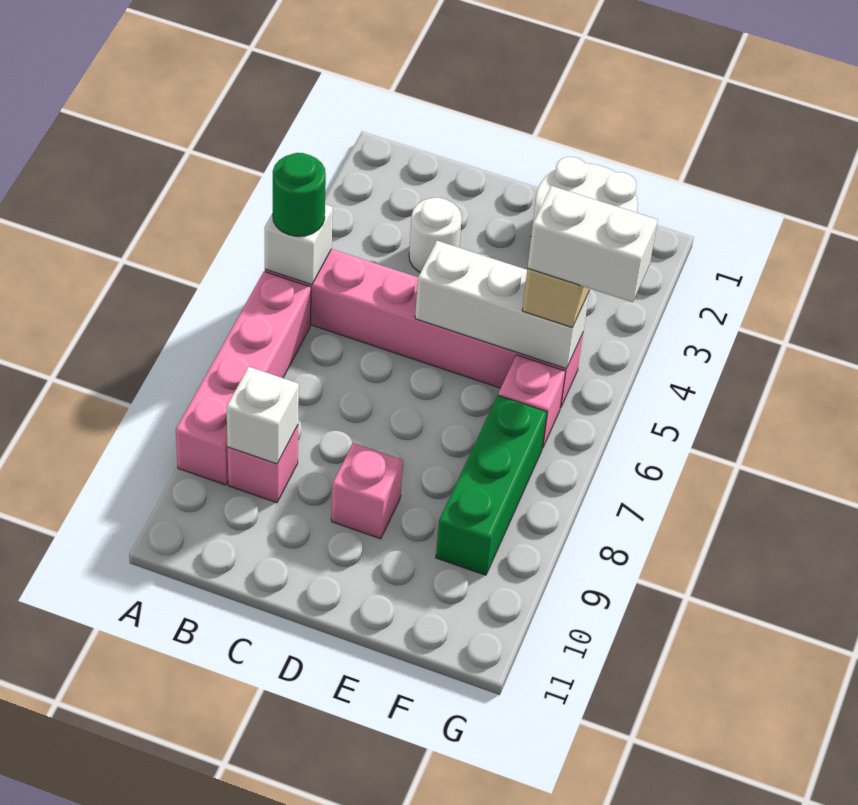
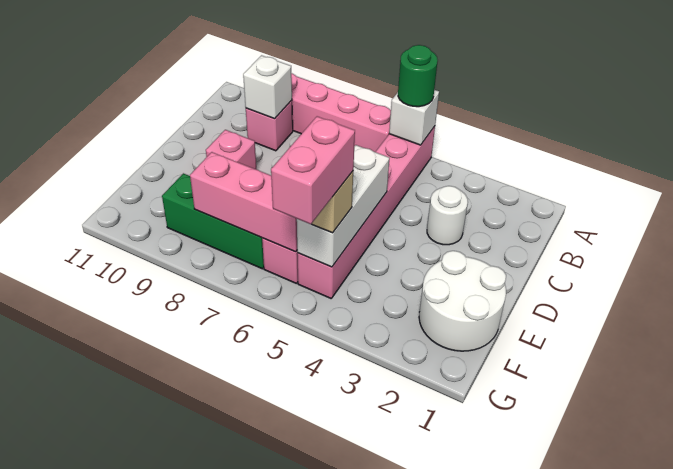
white 1x2 brick [528,186,658,302] -> pink 1x2 brick [271,116,355,224]
none -> pink 1x3 brick [190,152,297,252]

